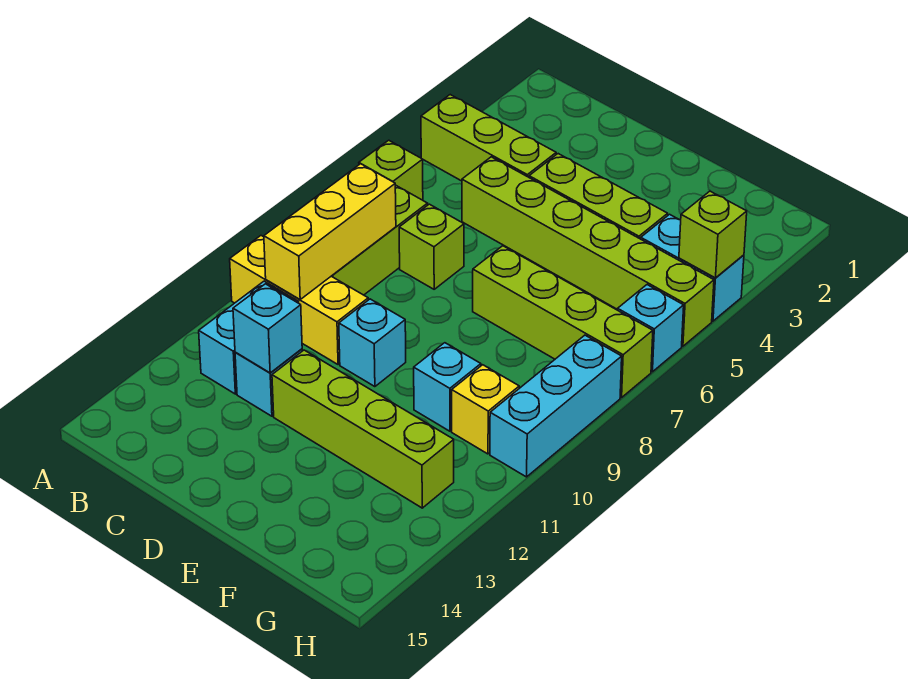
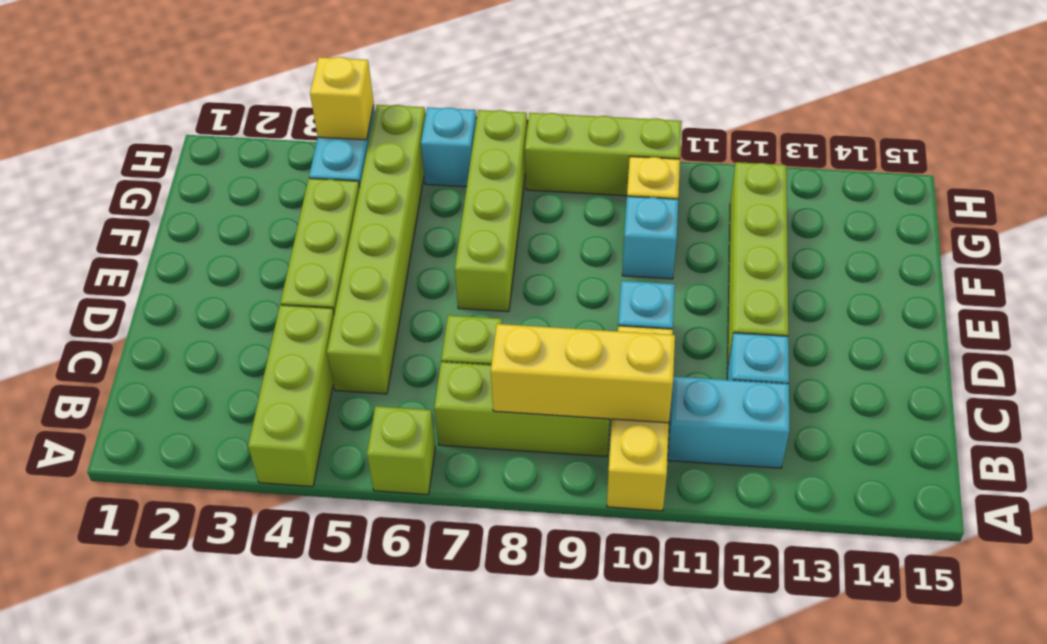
cyan 1x1 brick [233,284,302,373] -> none
lime 1x1 brick [679,191,747,278] -> yellow 1x1 brick [310,57,374,140]
cyan 1x3 brick [490,335,622,477] -> lime 1x3 brick [525,113,682,196]

